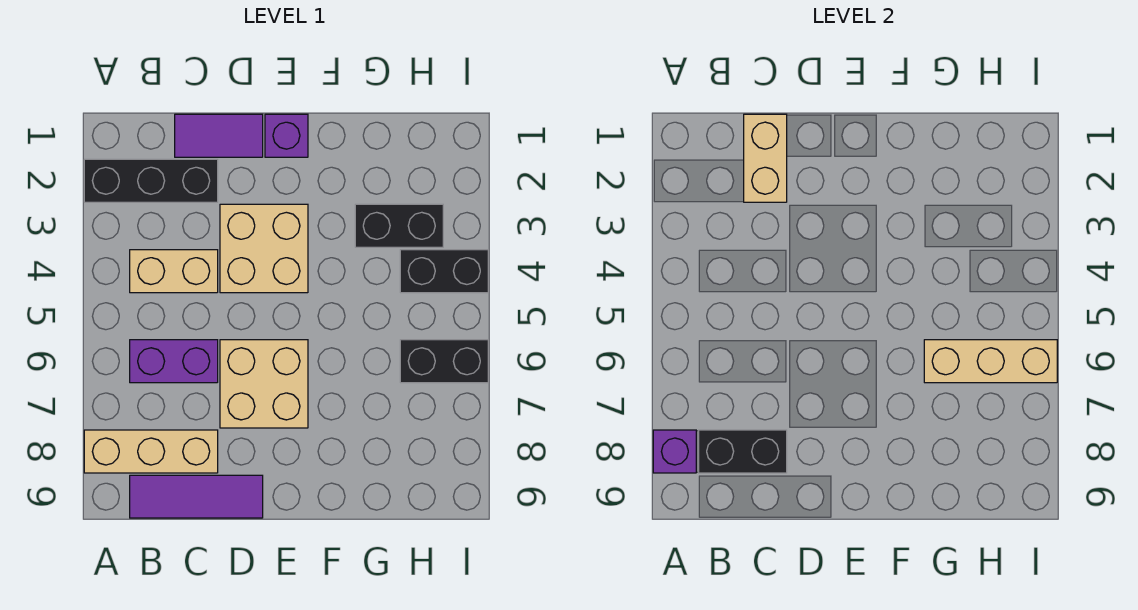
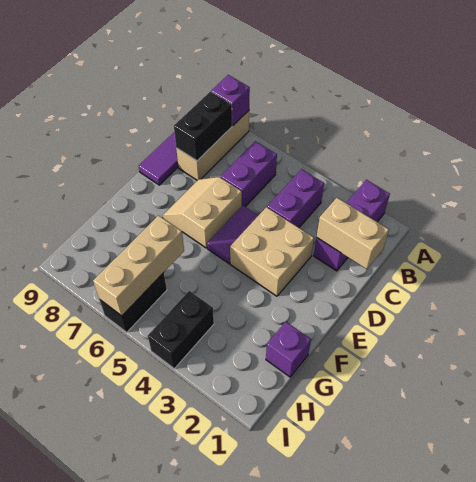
black 1x3 brick [84,159,218,202] -> purple 1x3 brick [314,180,390,271]
tan 1x2 brick [130,250,218,293] -> purple 1x2 brick [267,169,324,227]
purple 1x2 tile [175,114,263,157] -> purple 1x2 tile moved to [207,206,259,264]
tan 2x2 brick [220,340,308,428] -> tan 2x2 slope [163,177,242,248]
purple 1x1 brick [265,114,308,157] -> purple 1x1 brick moved to [266,322,311,377]
black 1x2 brick [355,204,443,247] -> none

